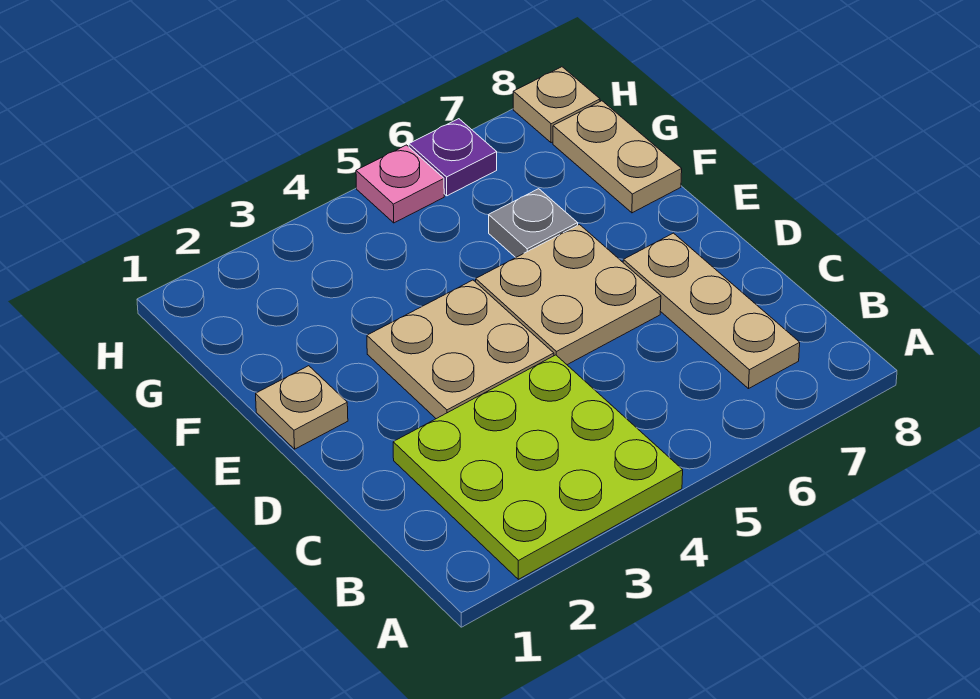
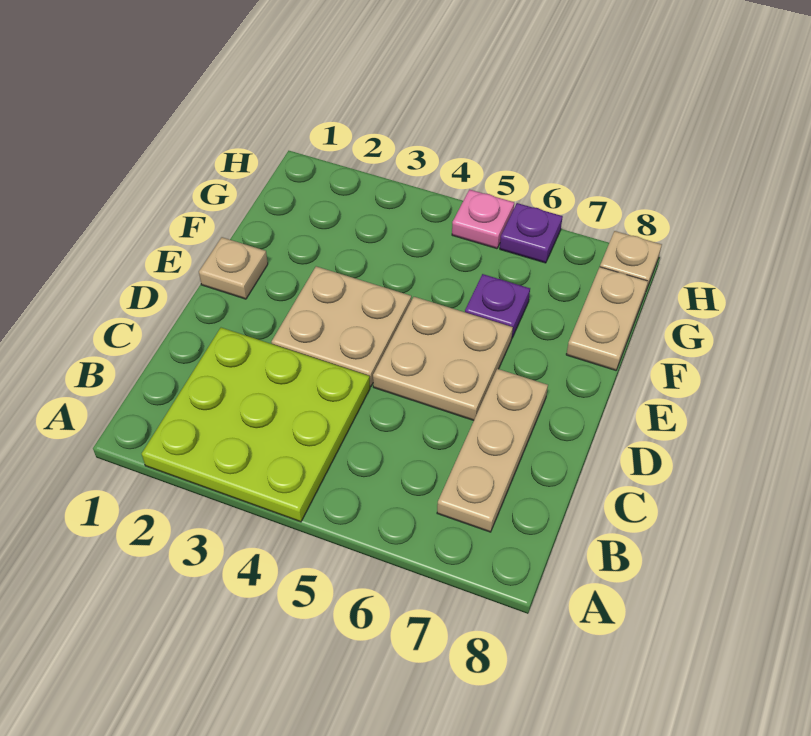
grey 1x1 plate [489,189,578,258] -> purple 1x1 plate [465,274,530,337]

